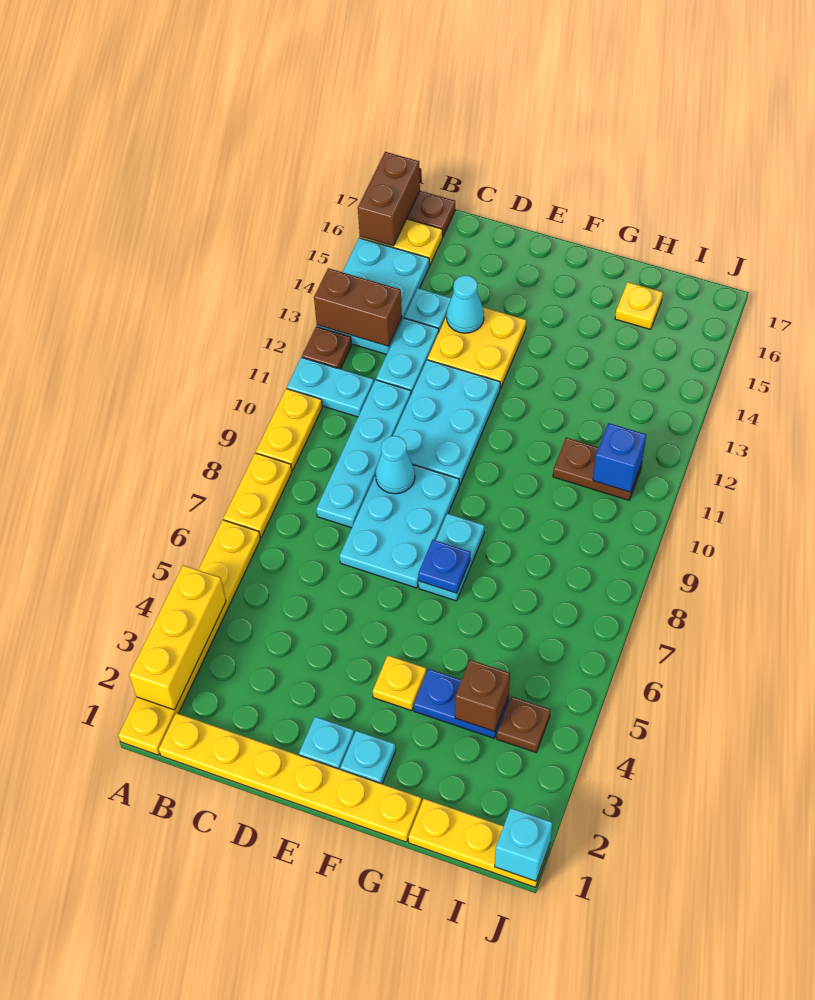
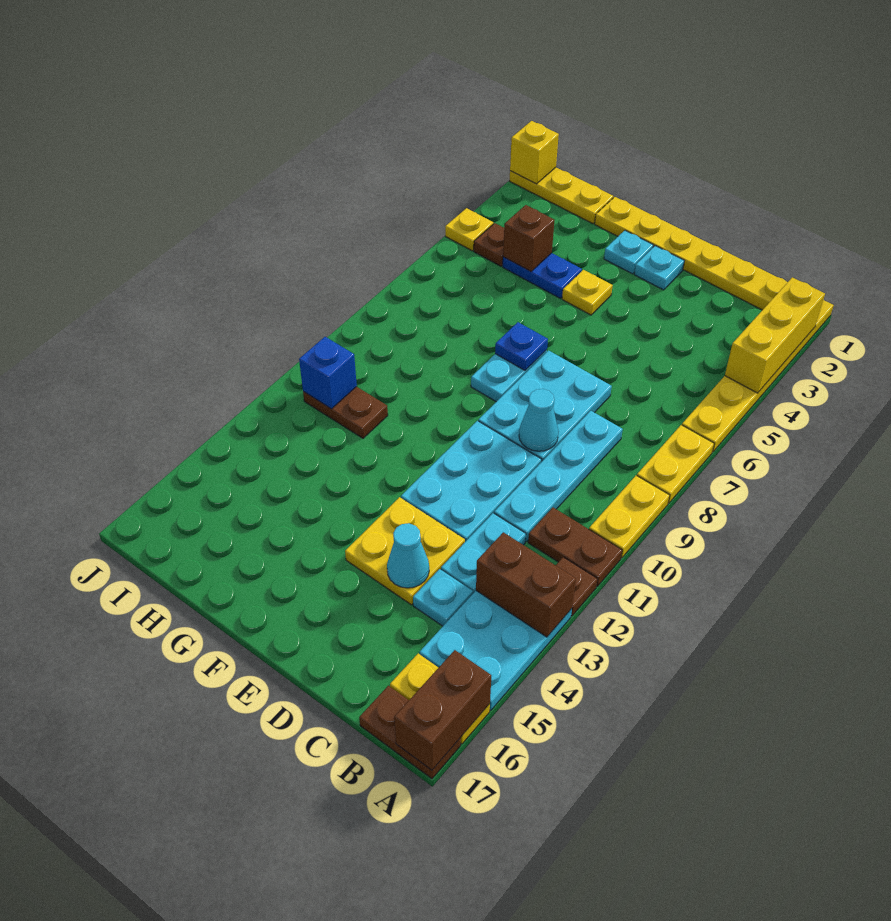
cyan 1x2 plate [287,357,374,417] -> brown 1x2 plate [528,508,622,586]
yellow 1x1 plate [615,282,663,329] -> yellow 1x1 plate moved to [445,208,493,251]
cyan 1x1 brick [495,808,553,881] -> yellow 1x1 brick [510,121,559,184]

